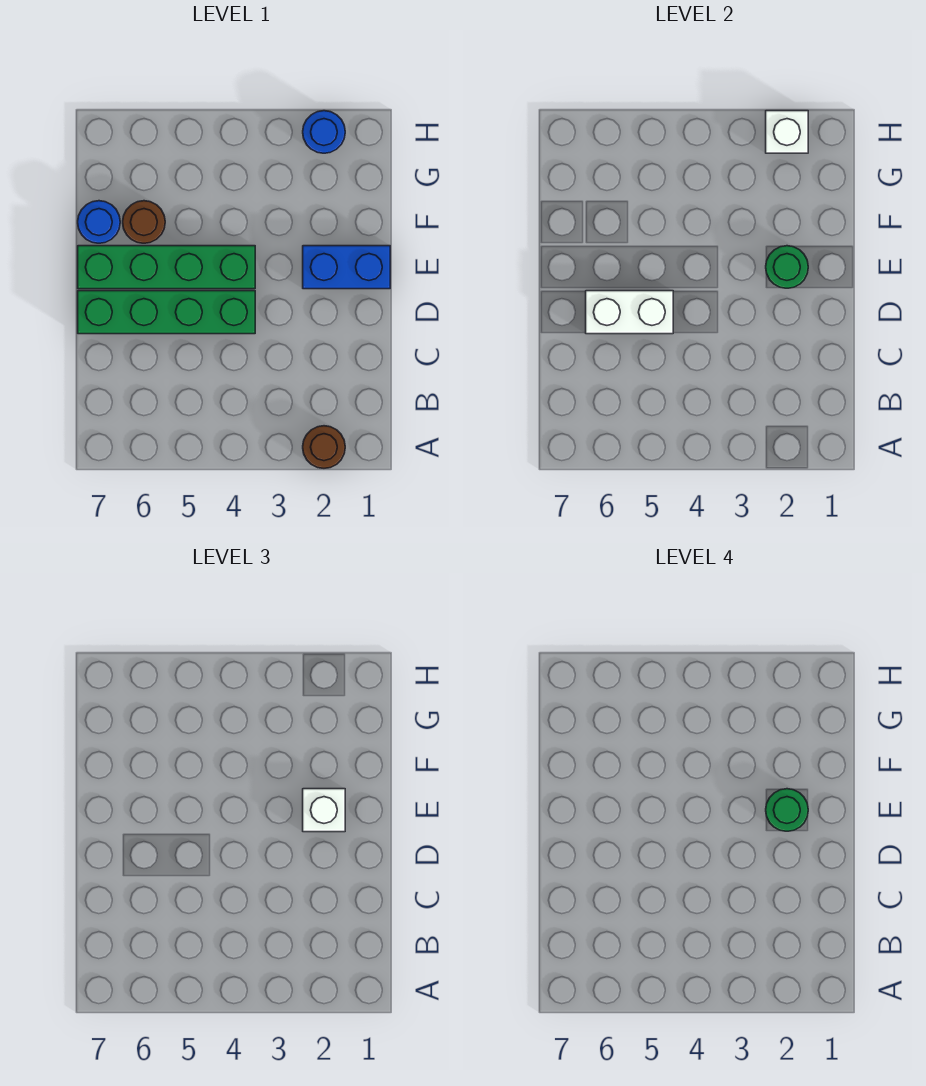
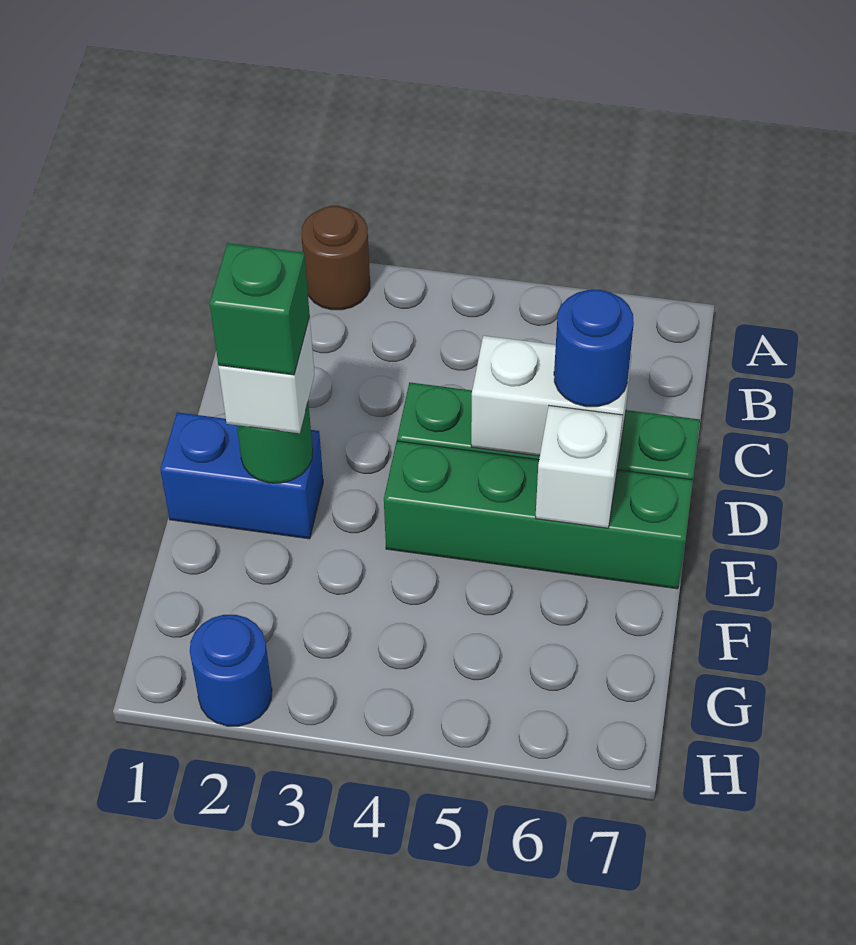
green 1x1 round brick [766,789,808,831] -> green 1x1 brick [210,243,310,375]
brown 1x1 round brick [123,201,165,243] -> none
blue 1x1 round brick [78,201,120,243] -> blue 1x1 round brick moved to [554,290,634,407]
white 1x1 brick [766,111,808,153] -> white 1x1 brick moved to [536,406,623,528]

